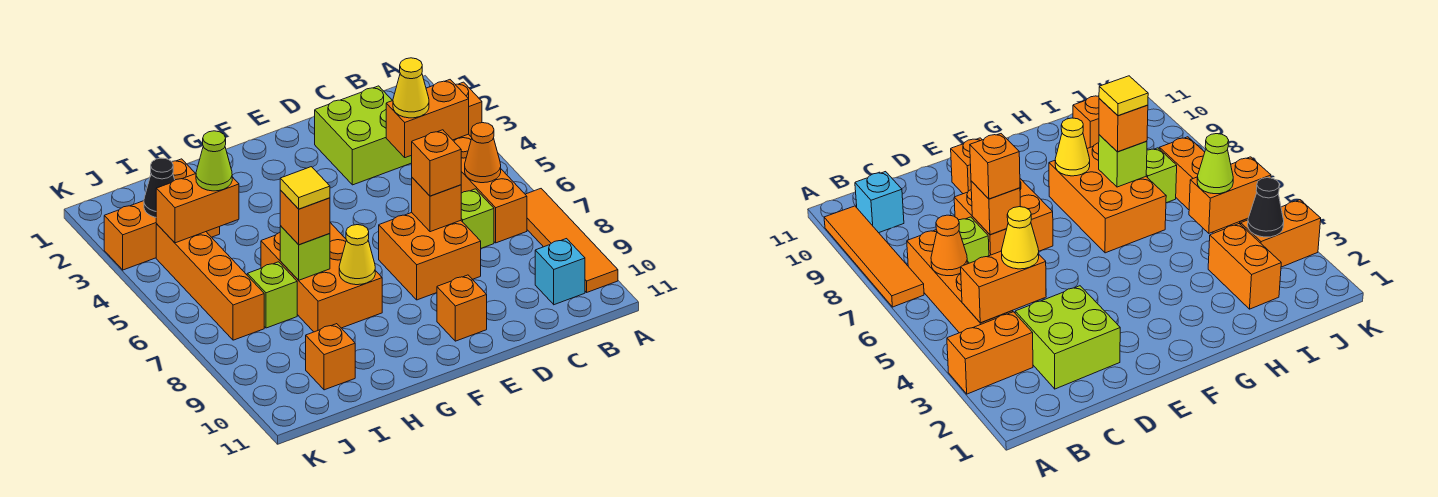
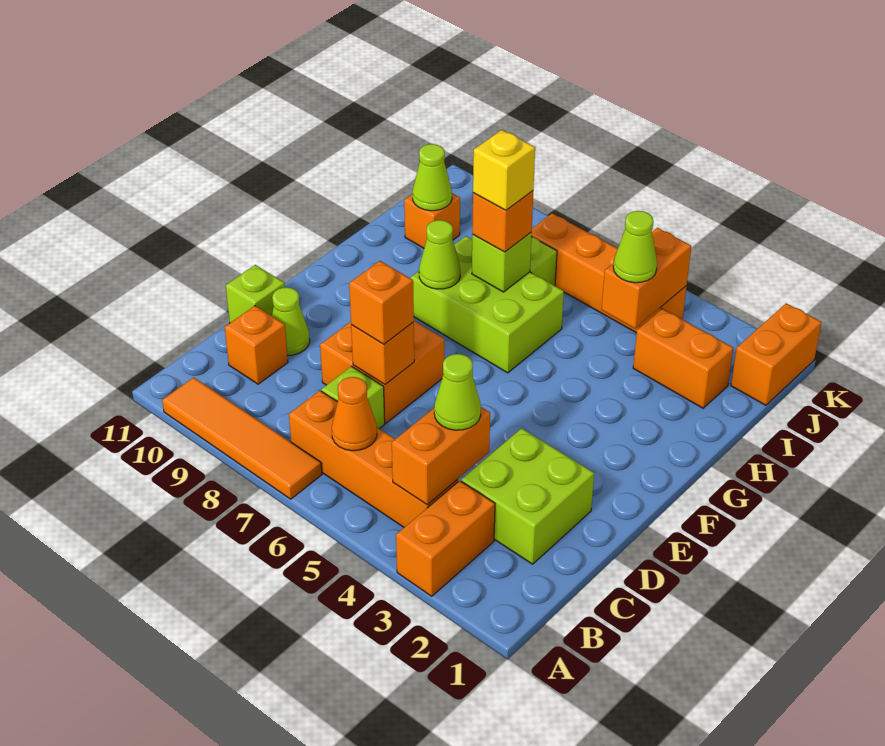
cyan 1x1 brick [535,239,585,305] -> none
yellow 1x1 cone [393,58,429,118] -> lime 1x1 cone [434,354,481,430]
none -> lime 1x1 cone [272,287,310,355]
none -> lime 1x1 brick [226,265,285,323]
orange 1x1 brick [437,275,487,341] -> orange 1x1 brick moved to [225,306,288,384]
orange 2x3 brick [261,223,382,332] -> lime 2x3 brick [411,236,564,373]
yellow 1x1 cone [339,225,375,285] -> lime 1x1 cone [419,220,460,289]
yellow 1x1 tile [280,167,330,209] -> yellow 1x1 brick [473,130,535,210]
none -> lime 1x1 cone [412,144,452,211]
orange 1x2 brick [104,201,157,270] -> orange 1x2 brick moved to [731,303,822,405]
black 1x1 cone [144,158,175,217] -> none

